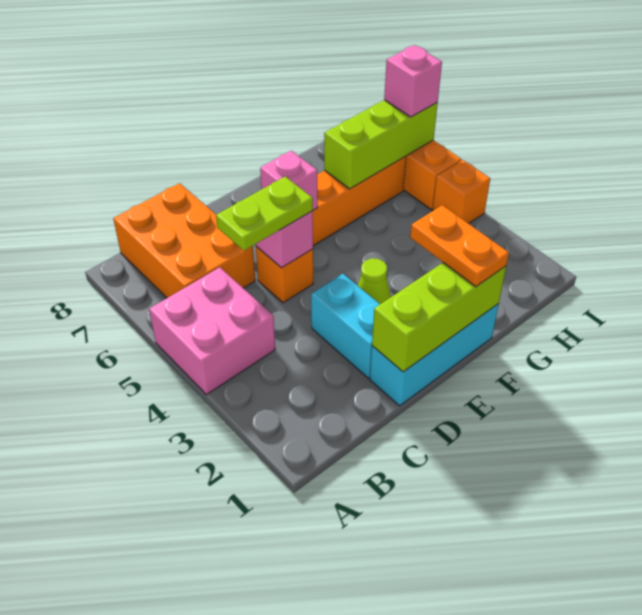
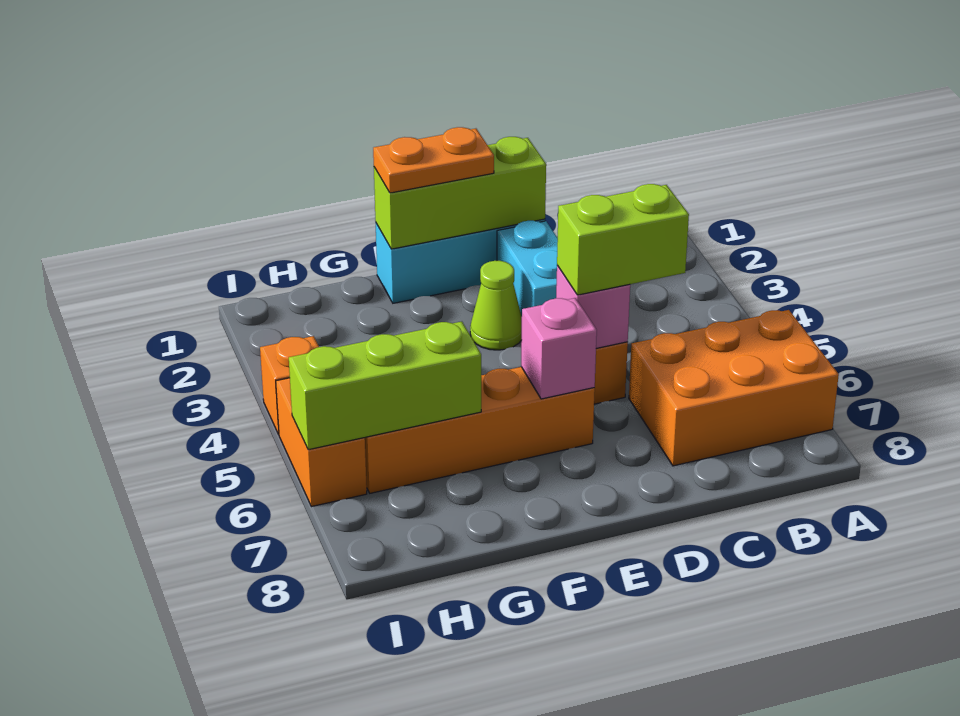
pink 2x2 brick [149,267,275,395] -> none
orange 2x3 brick [113,183,255,298] -> orange 2x3 brick turned to [629,310,839,466]
lime 1x2 plate [216,177,313,251] -> lime 1x2 brick [557,184,689,295]
orange 1x2 plate [410,205,509,287] -> orange 1x2 plate turned to [373,127,494,193]
pink 1x1 brick [384,45,442,117] -> none

